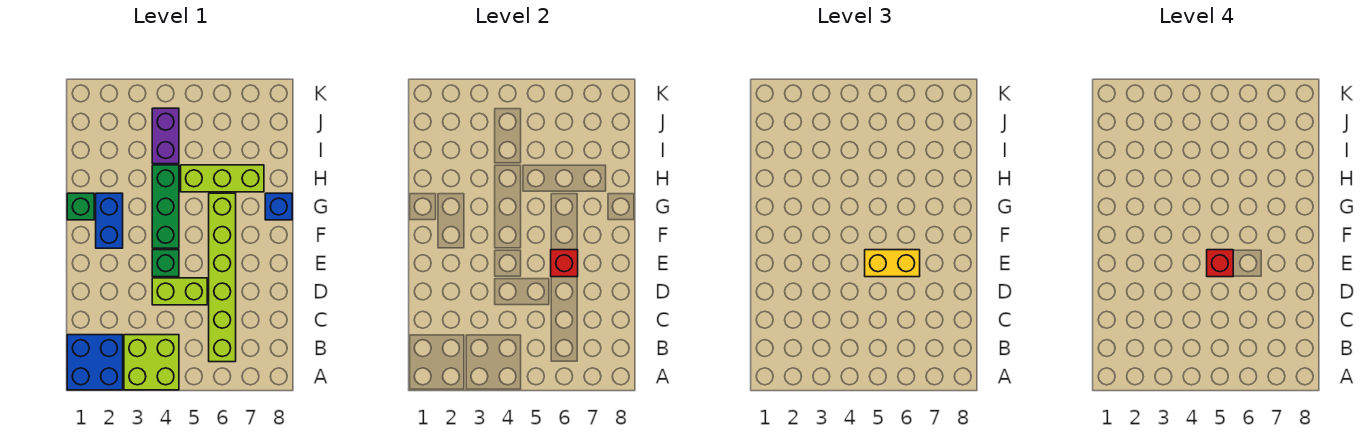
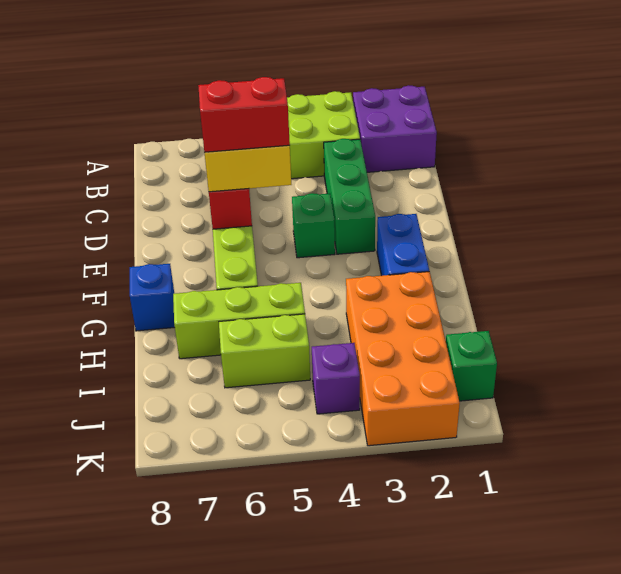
blue 2x2 brick [67,335,123,390] -> purple 2x2 brick [353,85,437,172]
lime 1x2 brick [152,278,207,305] -> lime 1x2 brick moved to [219,314,310,388]
red 1x1 brick [1207,250,1233,277] -> red 1x2 brick [198,77,290,152]
green 1x3 brick [152,165,179,248] -> green 1x3 brick moved to [324,139,375,254]
green 1x1 brick [67,193,94,220] -> green 1x1 brick moved to [446,331,497,401]
none -> orange 2x4 brick [346,272,460,446]
purple 1x2 brick [152,108,179,164] -> purple 1x1 brick [312,343,360,414]

